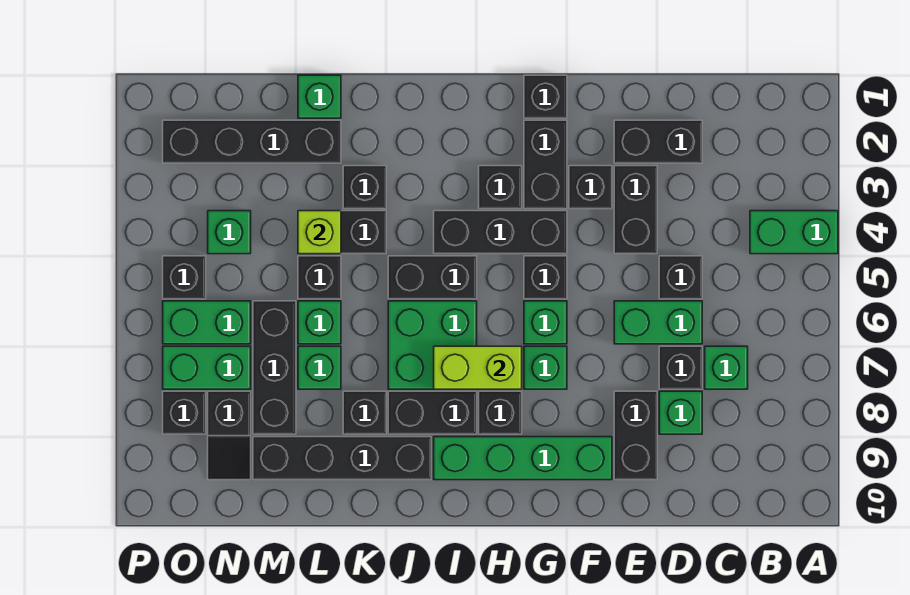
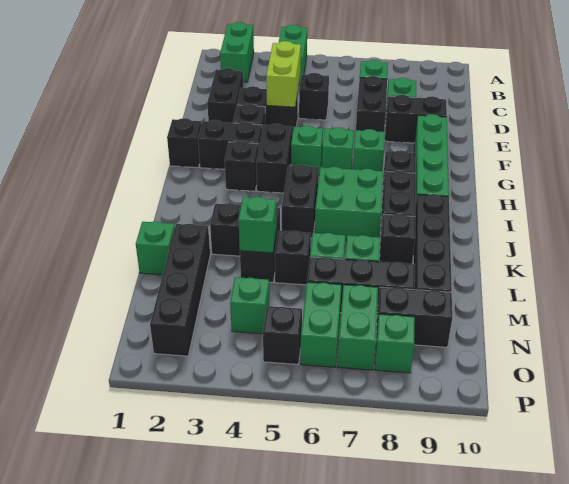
green 1x2 brick [614,301,702,344] -> green 1x2 brick moved to [220,22,254,82]
black 1x1 brick [659,346,702,389] -> black 1x2 brick [356,76,387,132]
black 1x3 brick [434,211,567,254] -> black 1x2 brick [256,124,292,193]
black 1x1 brick [524,256,567,299] -> green 1x1 brick [291,126,323,175]
lime 1x2 brick [434,346,522,389] -> lime 1x2 brick moved to [266,41,301,107]
lime 1x1 brick [298,211,341,254] -> green 1x1 brick [238,197,277,253]
black 1x2 slope [208,391,251,480] -> black 1x2 brick [376,287,452,347]
black 1x1 brick [163,391,206,434] -> green 1x1 brick [375,314,415,373]

